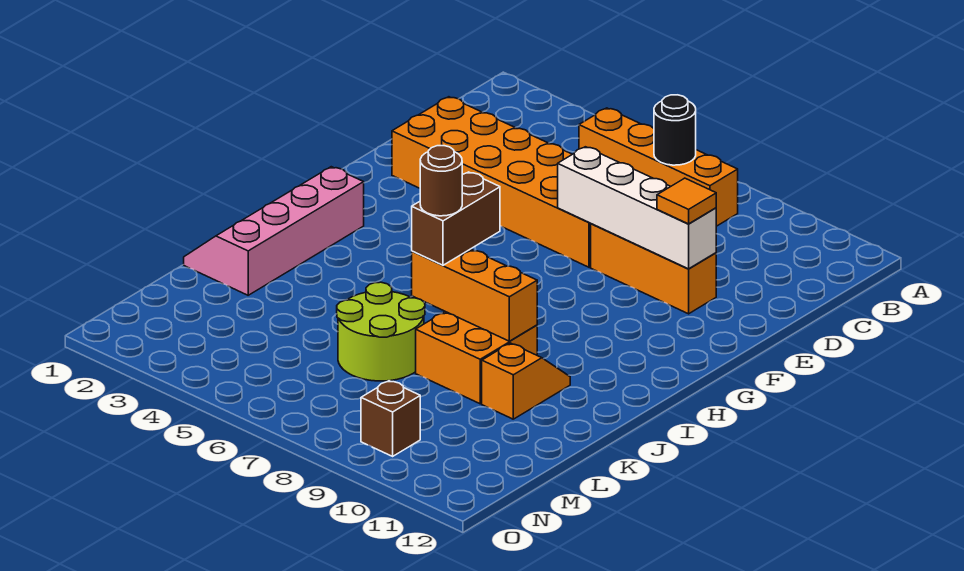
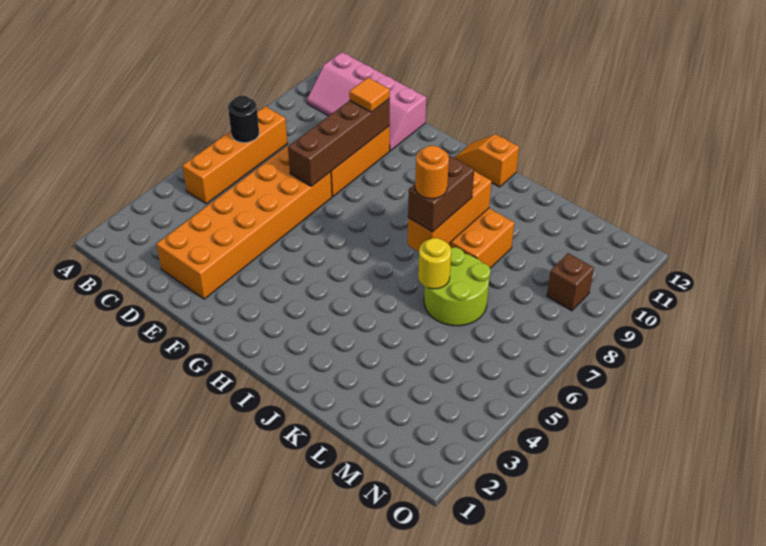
white 1x4 brick [558,147,716,269] -> brown 1x4 brick [288,99,390,186]
pink 2x4 slope [184,167,364,295] -> pink 2x4 slope moved to [307,52,426,151]
brown 1x2 brick [412,172,500,265] -> brown 1x2 brick turned to [408,155,474,232]
brown 1x1 round brick [420,146,462,216] -> orange 1x1 round brick [415,146,449,199]
orange 1x2 slope [482,343,570,419] -> orange 1x2 slope moved to [455,134,519,187]
none -> yellow 1x1 round brick [418,238,451,289]

